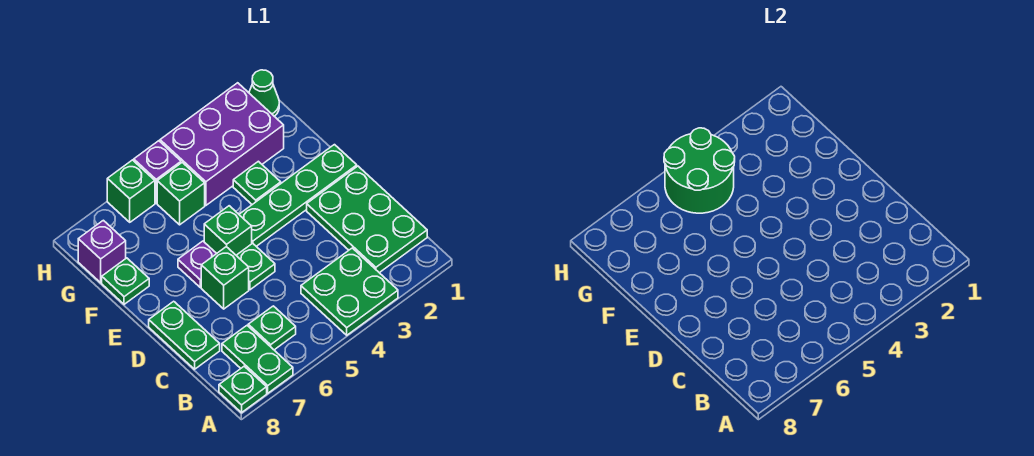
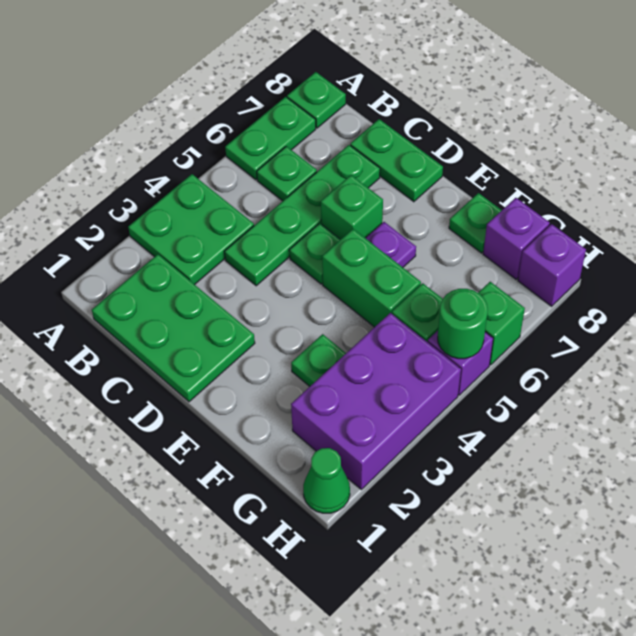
green 1x2 plate [222,326,293,393] -> green 1x2 plate turned to [225,97,316,180]
green 1x4 plate [239,145,357,246] -> green 1x4 plate moved to [225,145,380,286]
green 1x1 brick [204,206,252,255] -> green 1x2 brick [322,229,421,327]
green 2x2 round brick [664,128,735,213] -> green 1x1 round brick [438,289,488,359]
none -> purple 1x1 brick [518,224,586,306]

